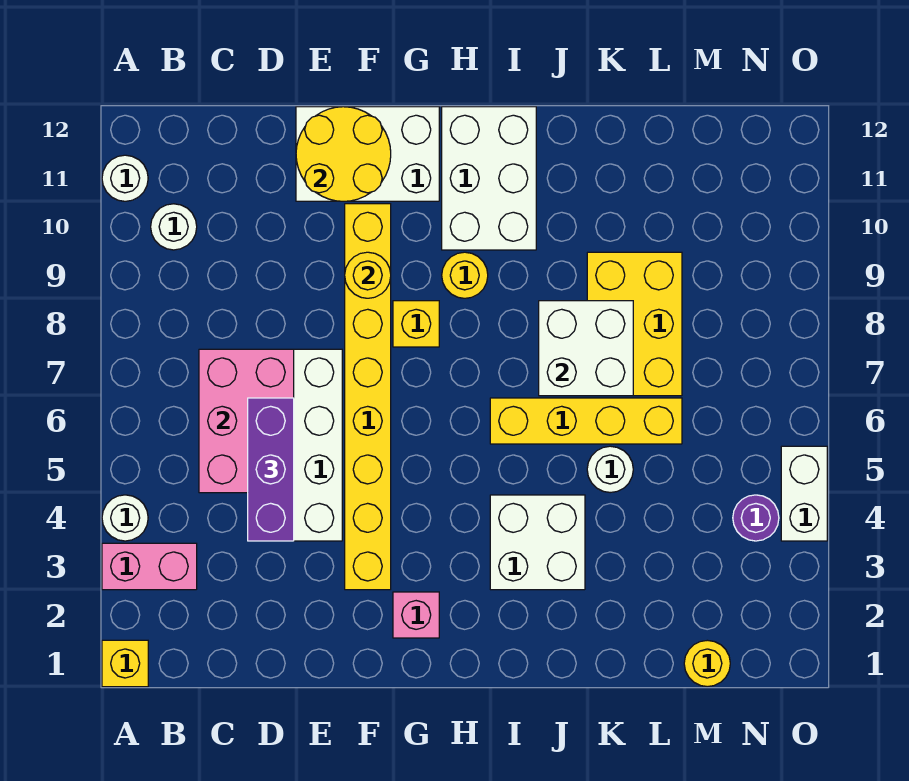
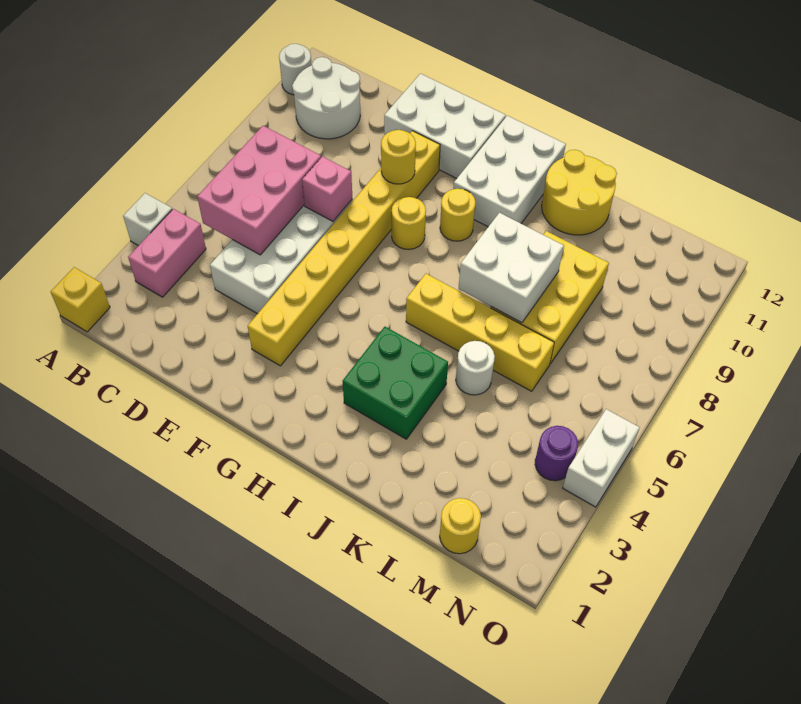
pink 1x2 brick [102,543,197,590] -> pink 1x2 brick turned to [128,209,206,297]
white 1x1 round brick [102,495,148,541] -> white 1x1 brick [123,193,172,246]
white 1x1 round brick [151,204,197,250] -> white 2x2 round brick [292,57,360,139]
purple 1x3 brick [248,398,294,541] -> none
yellow 2x2 round brick [296,107,391,201] -> yellow 2x2 round brick moved to [542,150,617,235]
pink 1x1 brick [393,592,439,638] -> pink 1x1 brick moved to [302,156,352,221]
yellow 1x1 brick [393,301,439,347] -> yellow 1x1 round brick [392,197,426,249]
white 2x2 brick [490,495,585,590] -> green 2x2 brick [343,327,448,439]

